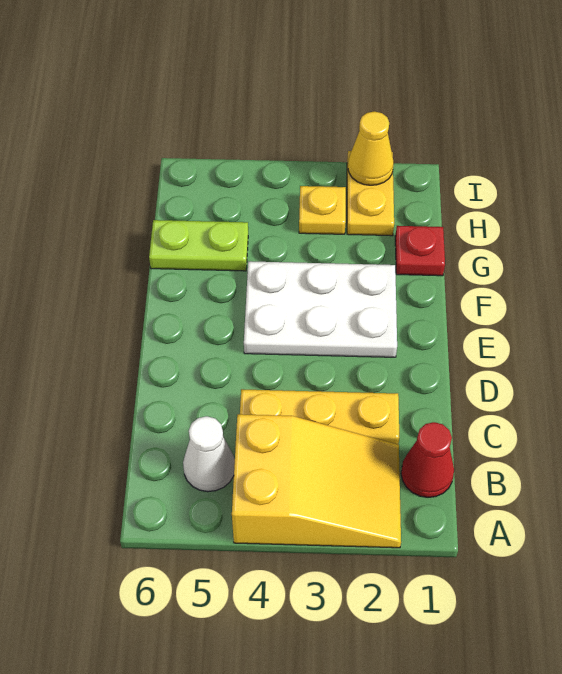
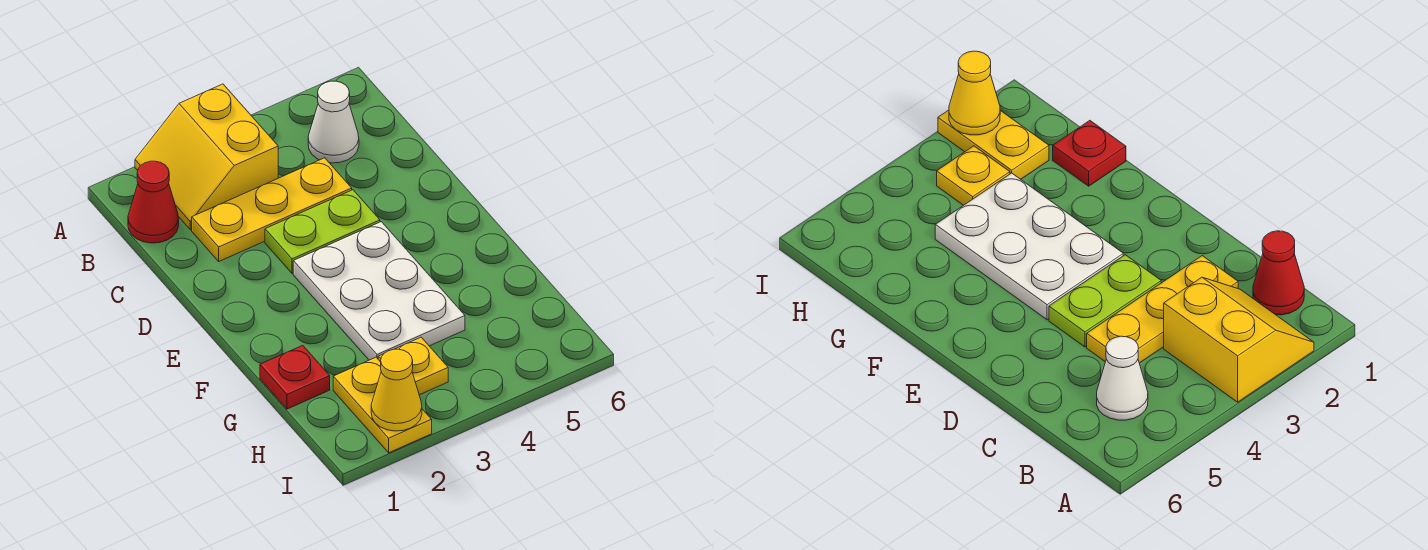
yellow 2x3 slope [232,414,401,548] -> yellow 2x2 slope [135,84,278,230]
white 2x3 plate [244,261,397,357] -> white 2x3 plate turned to [293,222,465,360]
lime 1x2 plate [149,220,248,271] -> lime 1x2 plate moved to [265,190,380,273]

